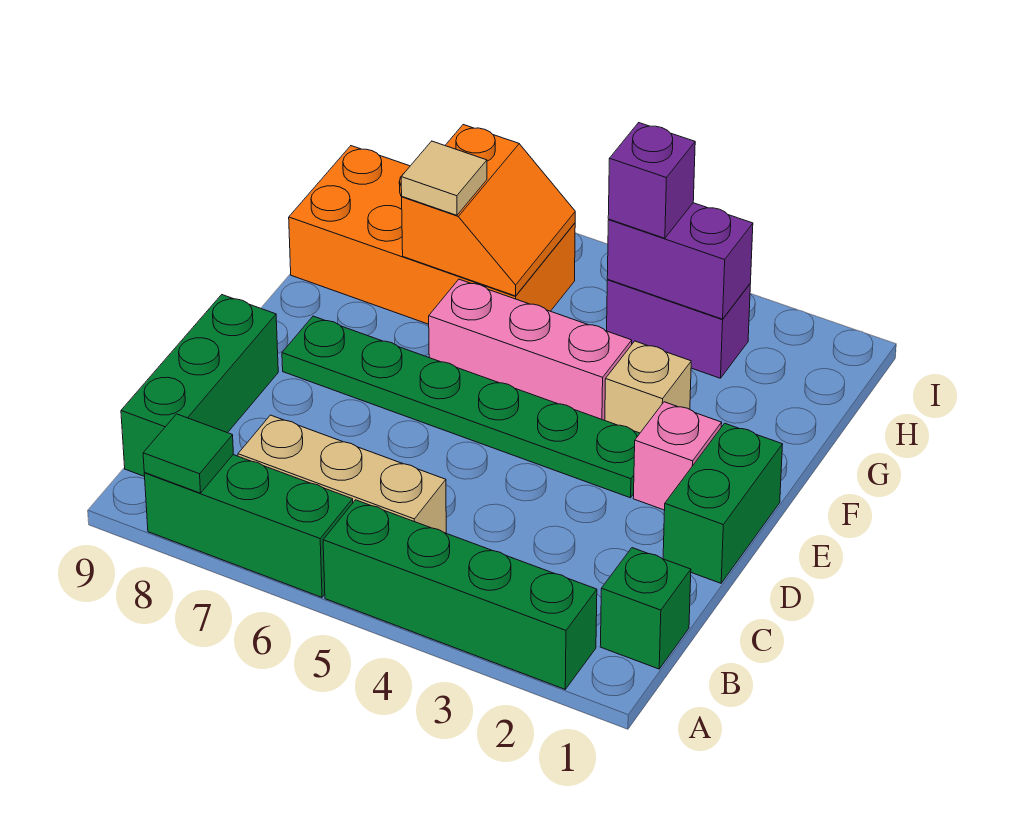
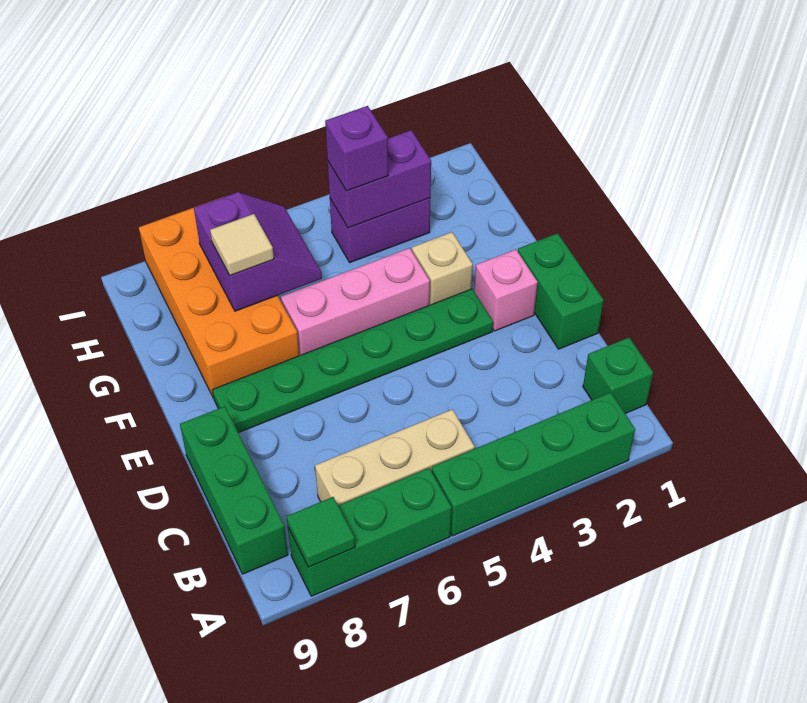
orange 2x4 brick [289,146,575,324] -> orange 2x4 brick turned to [139,208,299,398]
orange 2x2 slope [402,125,575,296] -> purple 2x2 slope [194,192,322,311]

